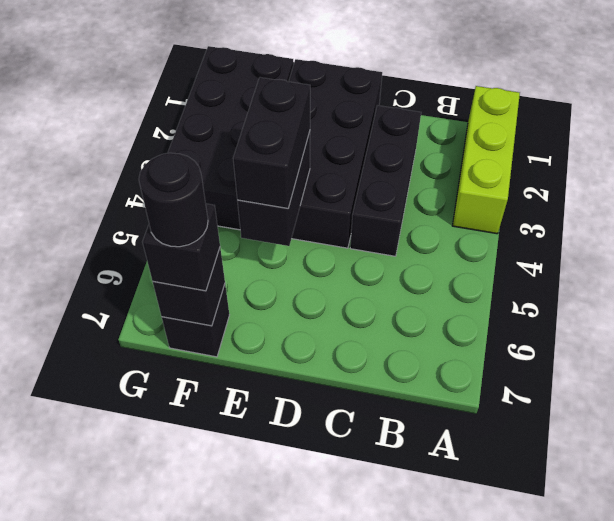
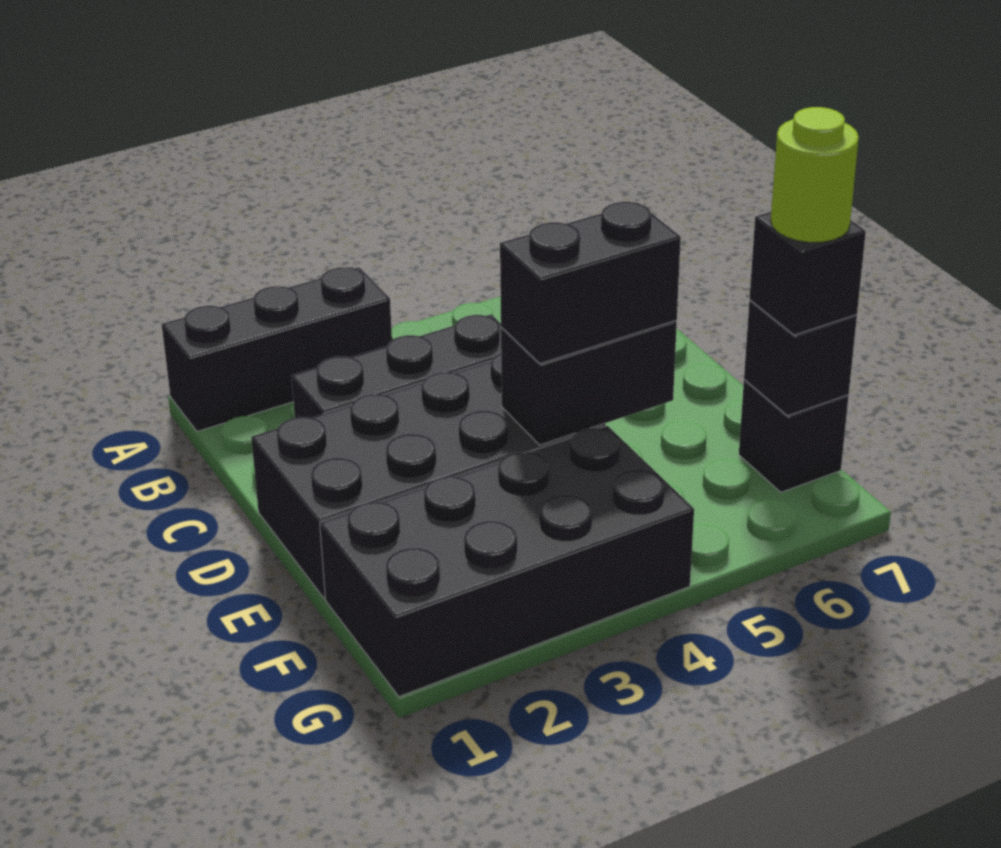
lime 1x3 brick [452,86,520,234] -> black 1x3 brick [162,267,392,431]
black 1x1 round brick [139,153,208,247] -> lime 1x1 round brick [771,107,859,243]

